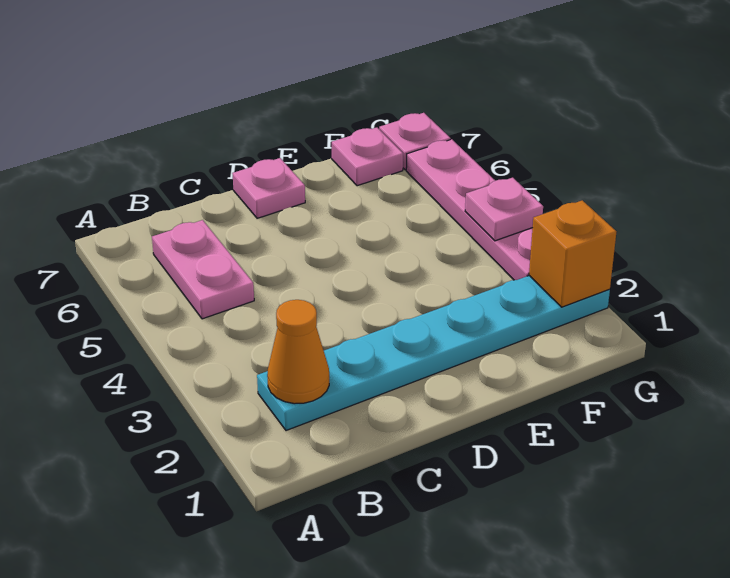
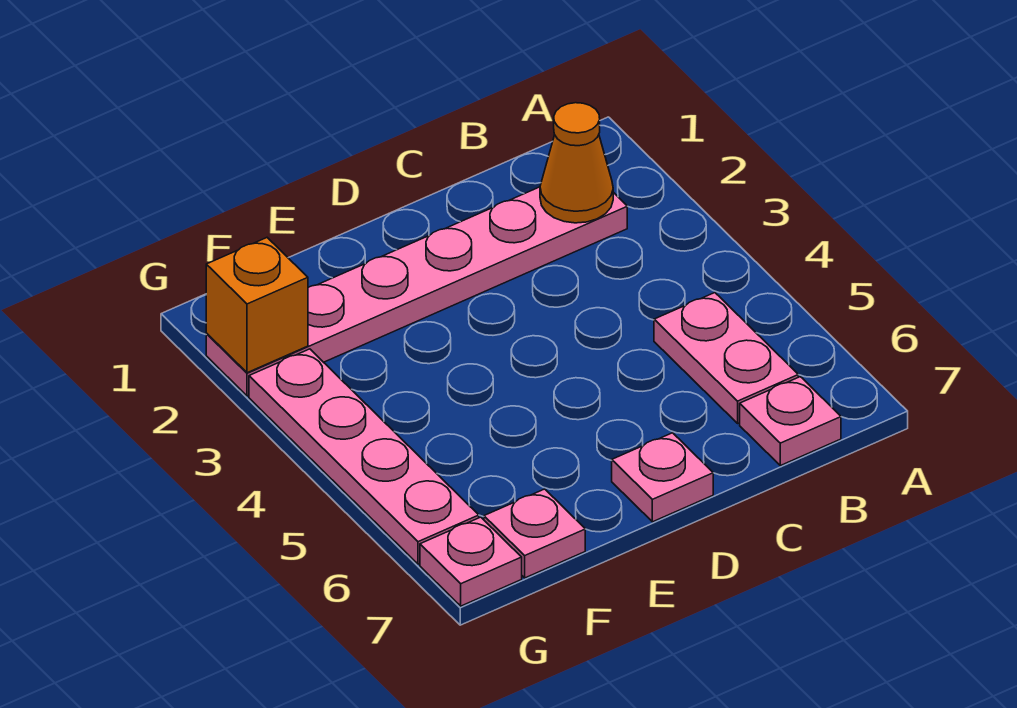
cyan 1x6 plate [257,276,610,431] -> pink 1x6 plate [206,187,627,396]
pink 1x1 plate [465,178,543,241] -> pink 1x1 plate moved to [740,377,841,466]

